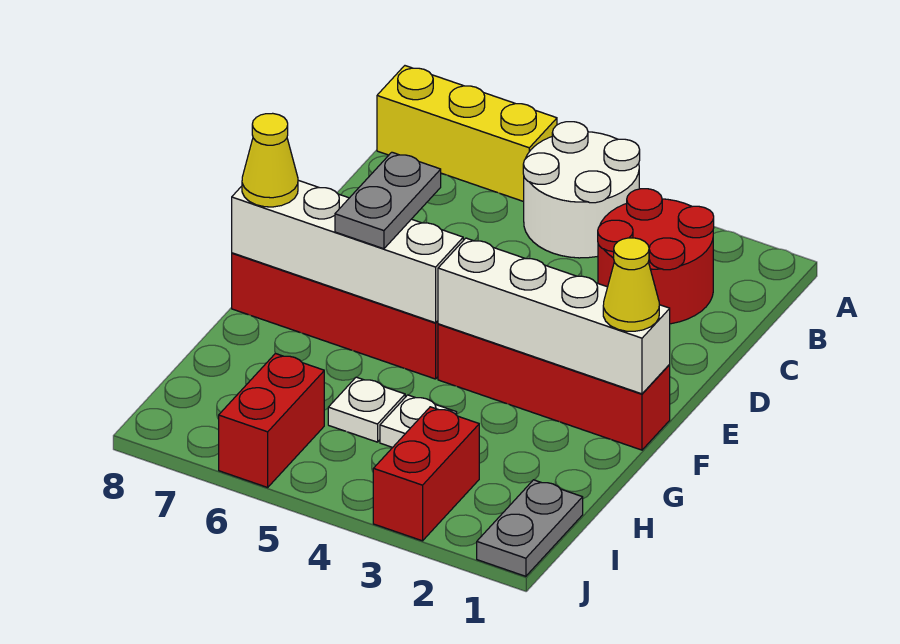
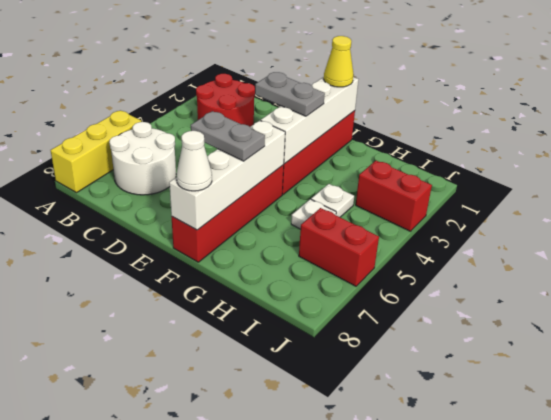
white 2x2 round brick [523,122,640,258] -> white 2x2 round brick moved to [109,122,176,195]
yellow 1x1 cone [242,113,298,207] -> white 1x1 cone [176,131,212,191]
grey 1x2 plate [477,480,583,576] -> grey 1x2 plate moved to [255,72,325,116]

